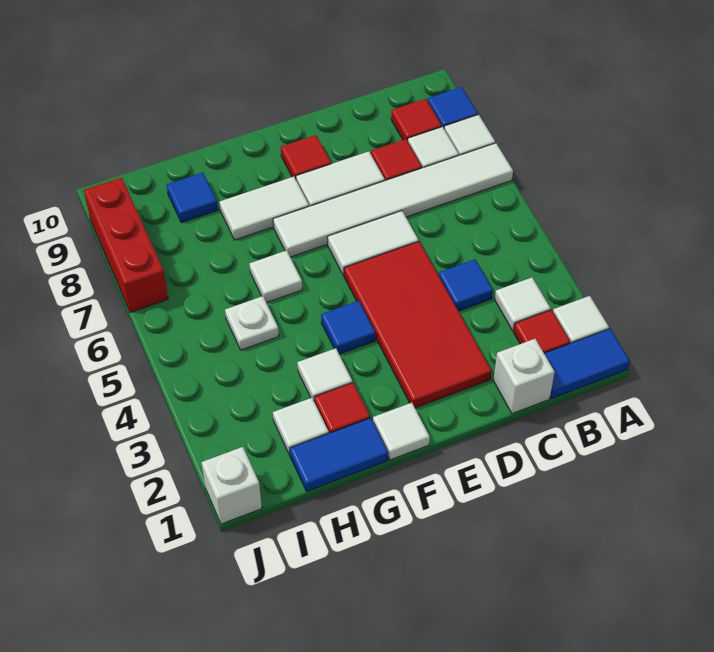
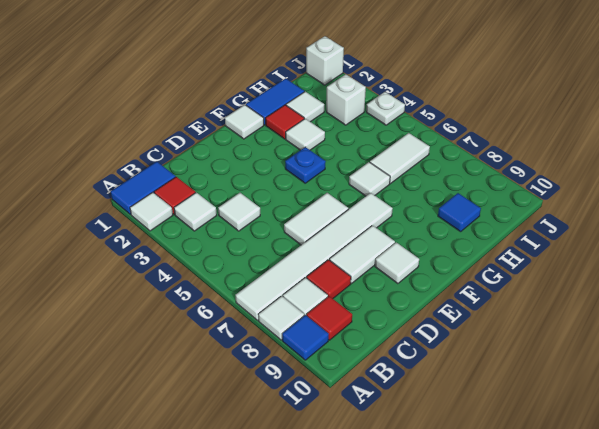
white 1x1 brick [493,339,555,414] -> white 1x1 brick moved to [326,74,366,125]
blue 1x1 tile [439,259,493,311] -> white 1x1 tile [218,193,260,231]
red 2x4 tile [344,242,492,408] -> none
red 1x1 tile [281,135,331,179] -> white 1x1 tile [375,242,419,284]
blue 1x1 tile [321,301,375,354] -> blue 1x1 plate [285,147,326,183]
white 1x2 tile [219,177,309,240] -> white 1x2 tile moved to [370,133,430,184]
white 1x1 plate [225,296,279,350] -> white 1x1 plate moved to [366,92,405,125]
red 1x3 brick [84,177,168,312] -> none

